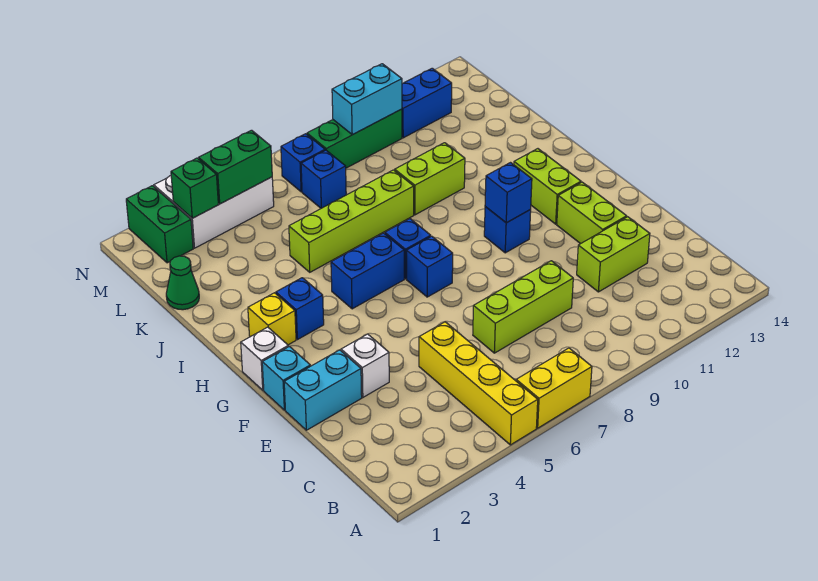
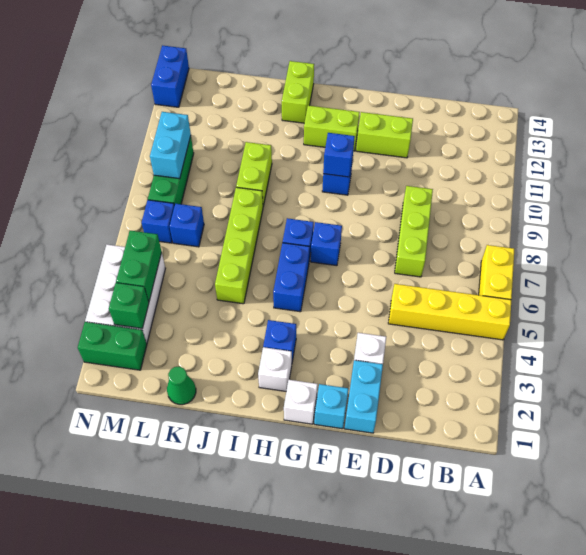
lime 1x2 brick [577,217,650,292] -> lime 1x2 brick moved to [282,61,314,123]
yellow 1x1 brick [248,293,296,345] -> white 1x1 brick [258,347,292,391]
blue 1x2 brick [402,68,452,138] -> blue 1x2 brick moved to [151,46,189,107]

